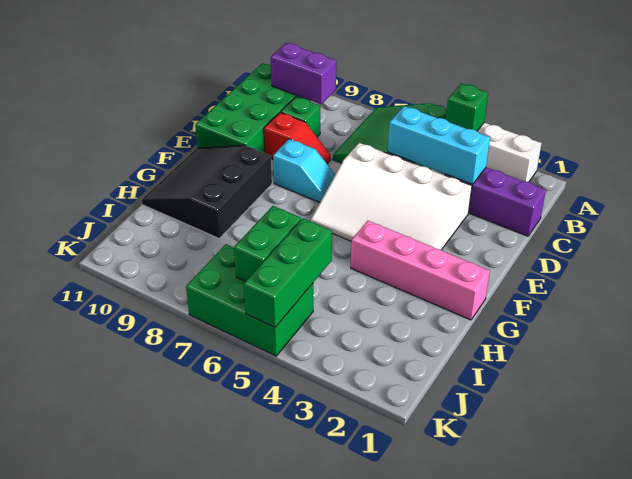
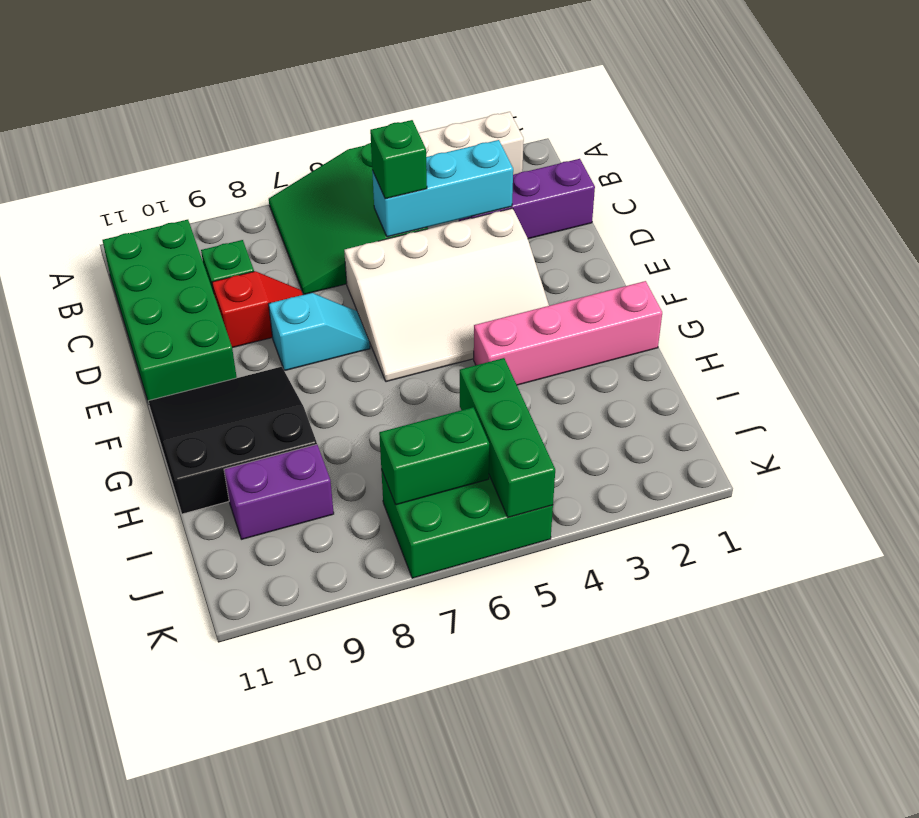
green 1x1 brick [446,83,488,131] -> green 1x1 brick moved to [370,120,427,199]
purple 1x2 brick [271,43,336,104] -> purple 1x2 brick moved to [224,445,334,539]
black 3x3 slope [142,145,272,238] -> black 3x3 slope turned to [148,367,317,514]
green 1x2 brick [234,206,301,282] -> green 1x2 brick turned to [379,407,489,505]

